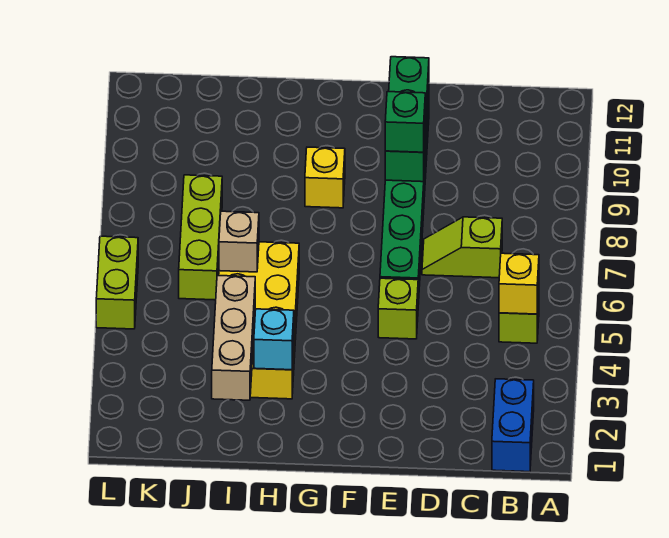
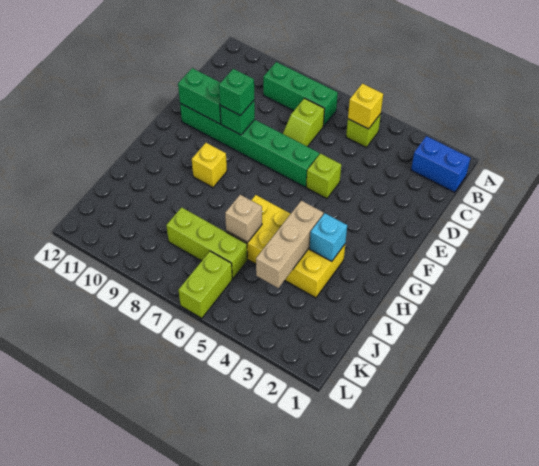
none -> green 1x3 brick [263,62,338,126]
tan 1x3 brick [212,275,255,400] -> tan 1x3 brick turned to [256,201,324,288]
lime 1x2 brick [96,236,138,329] -> lime 1x2 brick turned to [178,251,232,318]

